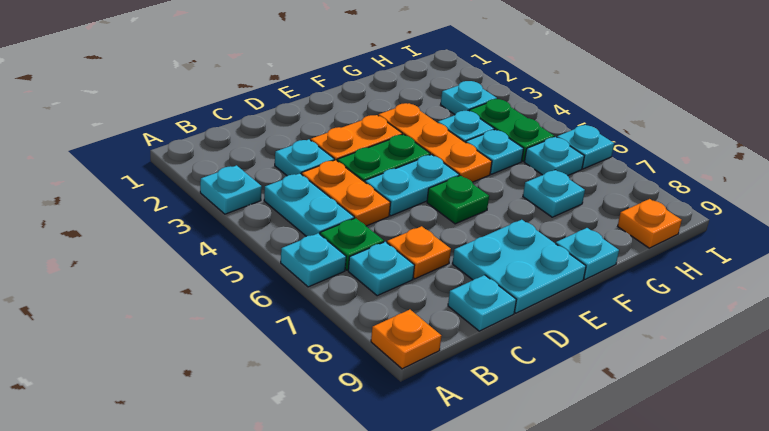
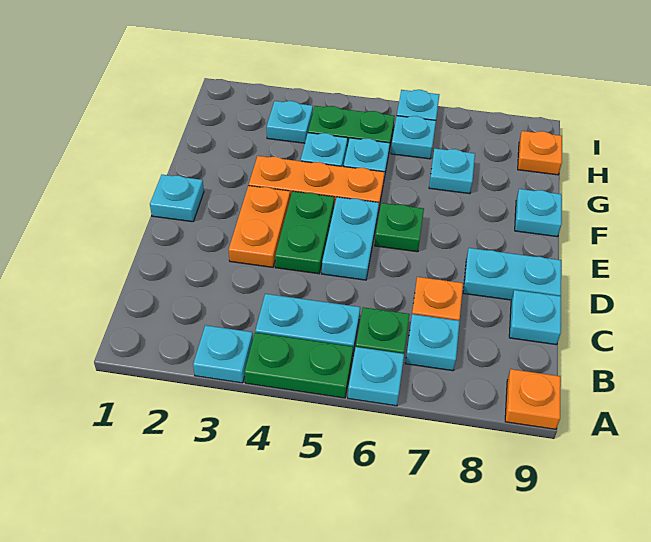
none -> green 1x2 plate [244,333,353,398]
cyan 1x1 plate [275,139,334,176] -> cyan 1x1 plate moved to [150,175,204,222]
orange 1x2 plate [302,160,391,226] -> none
cyan 2x2 plate [452,220,586,313] -> cyan 1x2 plate [463,248,561,300]

